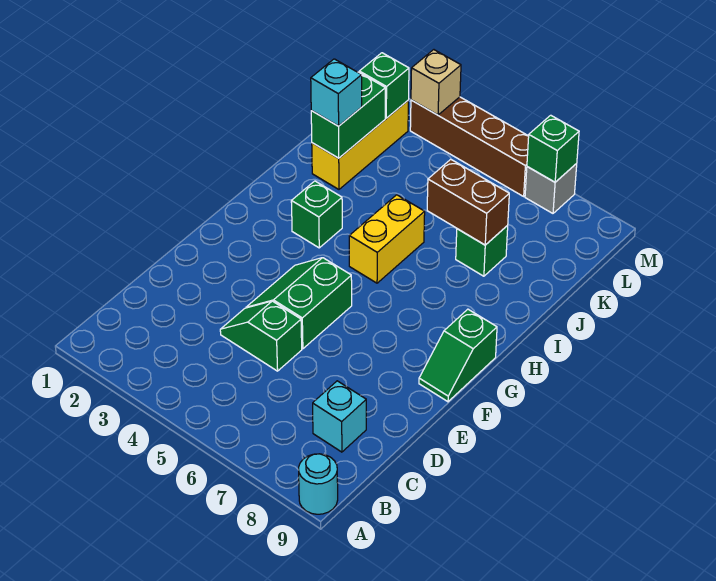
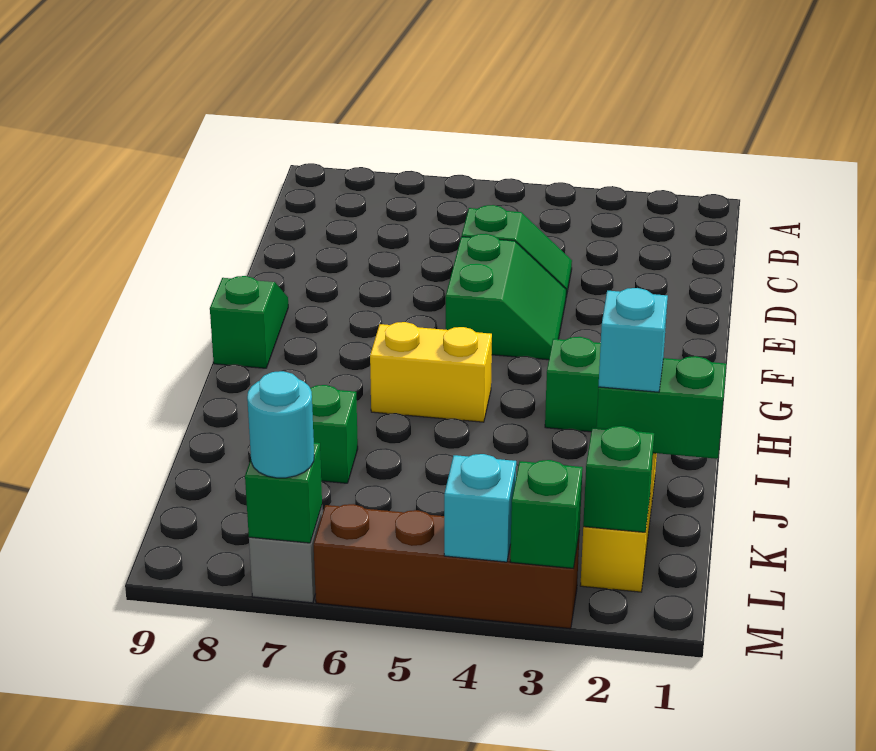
cyan 1x1 round brick [299,454,338,514] -> cyan 1x1 round brick moved to [247,371,314,478]
cyan 1x1 brick [313,381,366,452] -> cyan 1x1 brick moved to [444,454,516,562]
yellow 1x2 brick [349,195,425,283] -> yellow 1x2 brick turned to [370,322,492,422]
green 1x2 brick [311,72,385,158] -> green 1x2 brick turned to [596,356,726,459]
brown 1x2 brick [427,159,509,245] -> none
tan 1x1 brick [411,50,461,115] -> green 1x1 brick [510,460,583,569]

